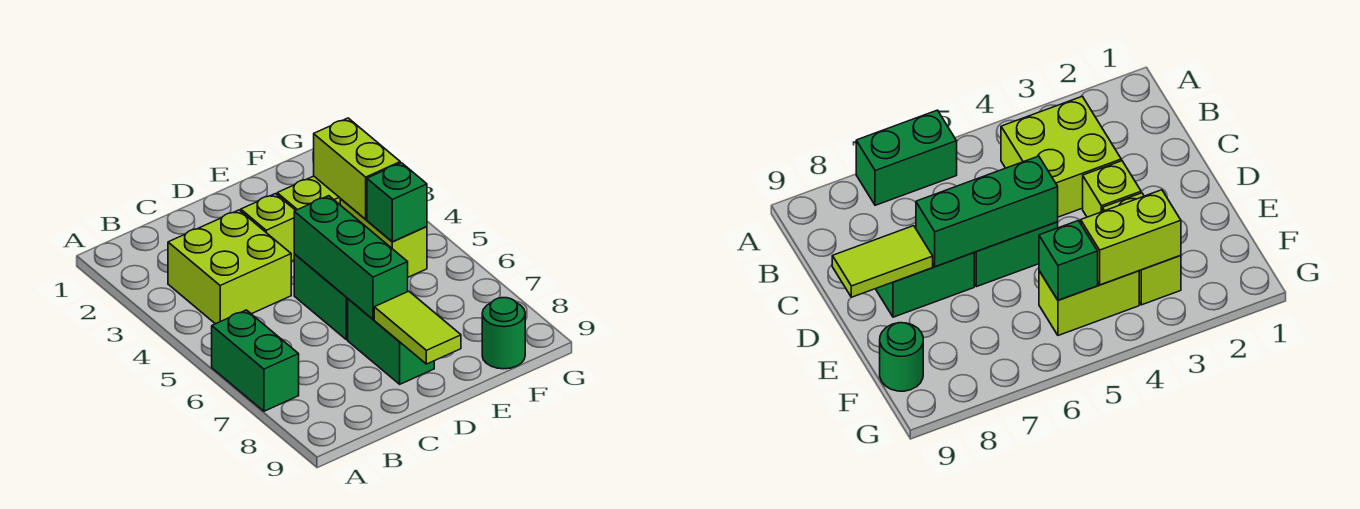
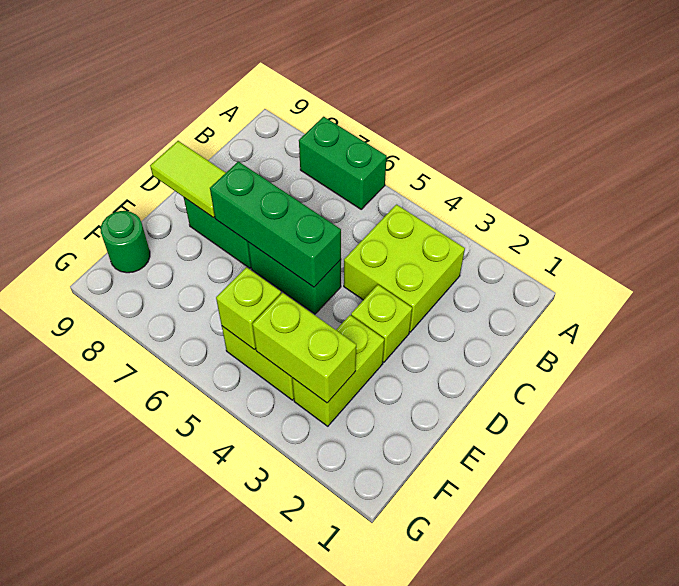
green 1x1 brick [367,163,427,242] -> lime 1x1 brick [216,267,281,350]

